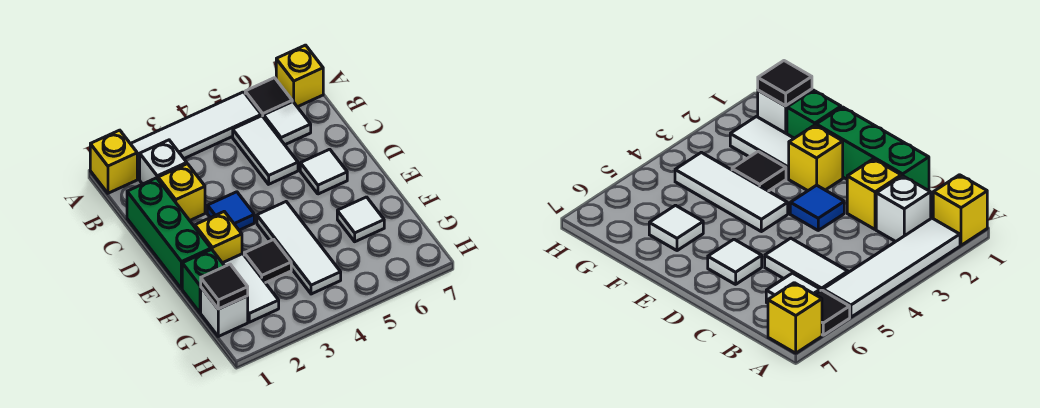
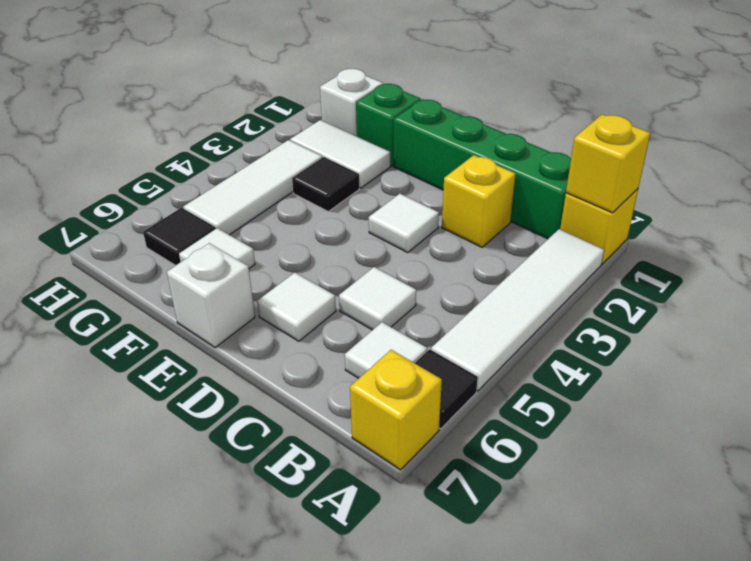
white 1x1 brick [140,140,187,184] -> white 1x1 brick moved to [167,243,255,348]
white 1x2 tile [233,116,298,184] -> white 1x1 tile [339,267,416,330]
green 1x3 brick [127,178,211,289] -> green 1x4 brick [393,99,571,239]
blue 1x1 tile [207,192,254,230] -> white 1x1 tile [369,194,439,253]
yellow 1x1 brick [195,212,242,263] -> yellow 1x1 brick moved to [566,114,650,213]
white 1x3 tile [257,202,341,294] -> white 1x3 tile turned to [183,140,322,235]
black 1x1 tile [201,264,248,309] -> black 1x1 tile moved to [143,208,216,265]

